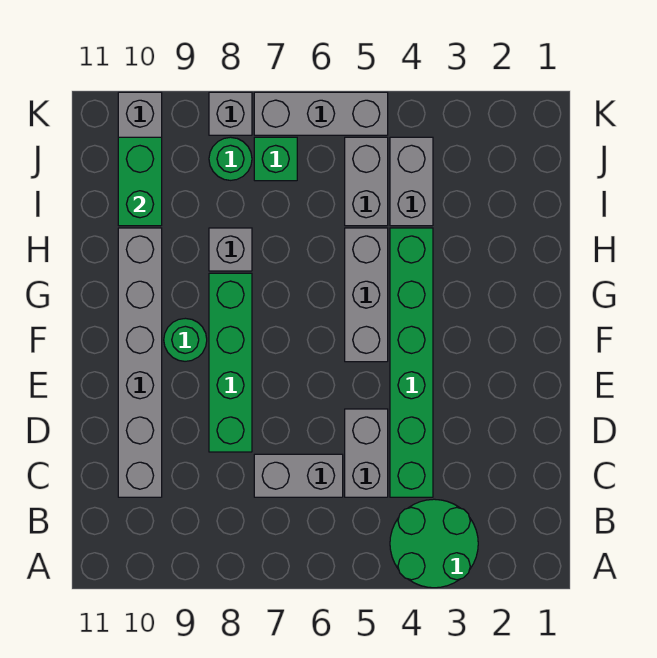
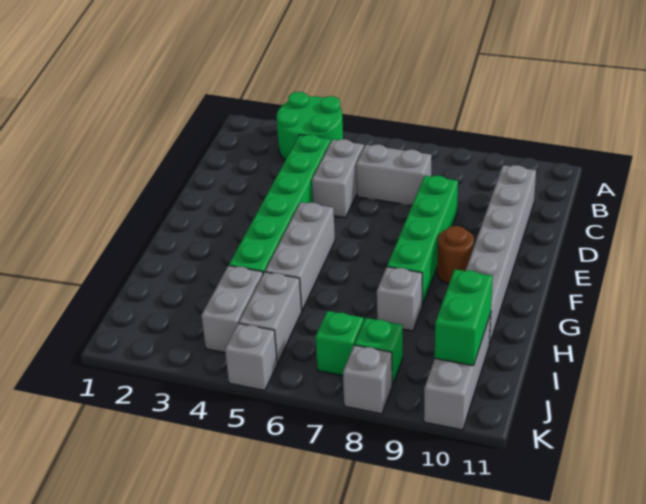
green 1x1 round brick [164,318,207,361] -> brown 1x1 round brick [437,226,474,284]
green 1x1 round brick [209,137,252,180] -> green 1x1 brick [355,318,403,385]
grey 1x3 brick [254,92,388,135] -> grey 1x1 brick [225,323,277,391]

